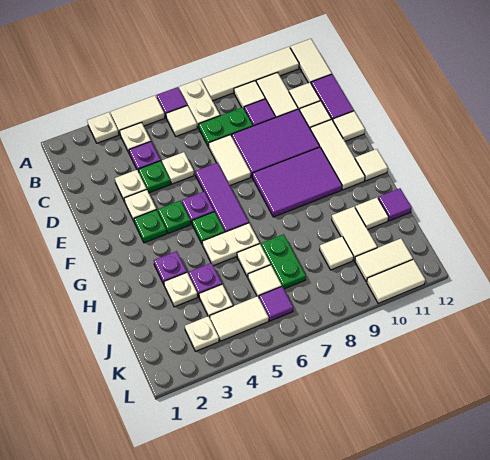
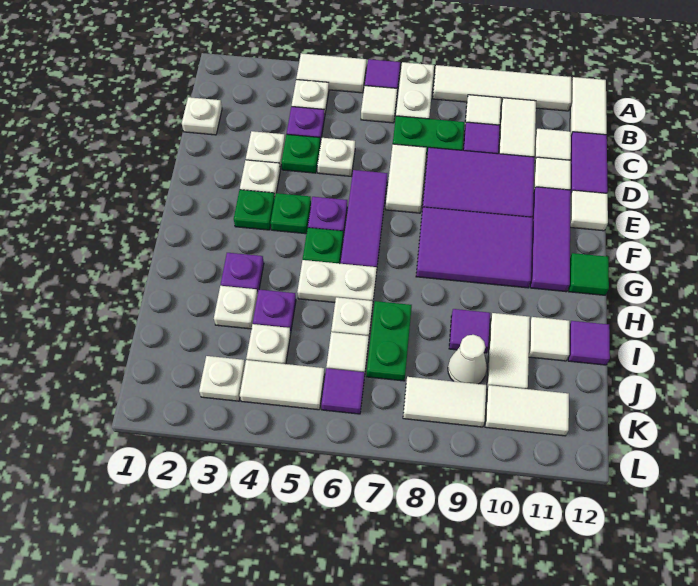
white 1x1 plate [87,112,119,143] -> white 1x1 plate moved to [182,97,222,135]
white 1x3 tile [310,119,365,190] -> purple 1x3 tile [530,187,571,292]
white 1x1 tile [355,149,388,181] -> green 1x1 tile [569,253,609,295]
none -> purple 1x1 tile [449,309,490,353]
white 1x1 tile [320,236,354,270] -> white 1x1 cone [448,335,487,384]
white 1x2 tile [367,259,425,303] -> white 1x2 tile moved to [403,377,487,427]

